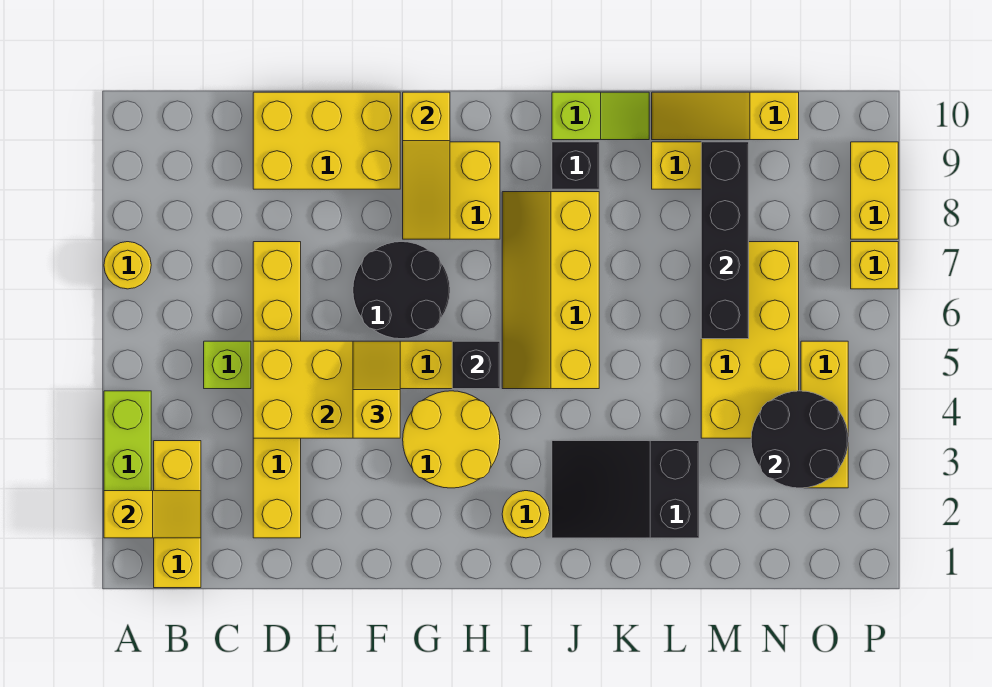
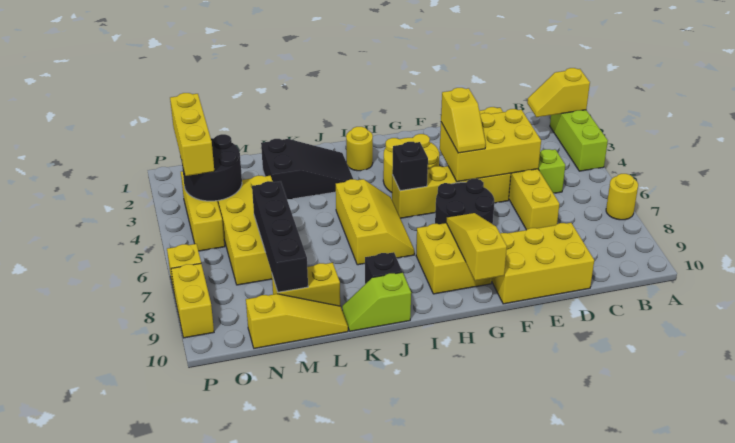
yellow 1x3 brick [154,441,201,588] -> yellow 1x3 brick moved to [170,93,214,176]
yellow 2x4 slope [502,192,599,389] -> yellow 2x3 slope [336,179,414,265]

